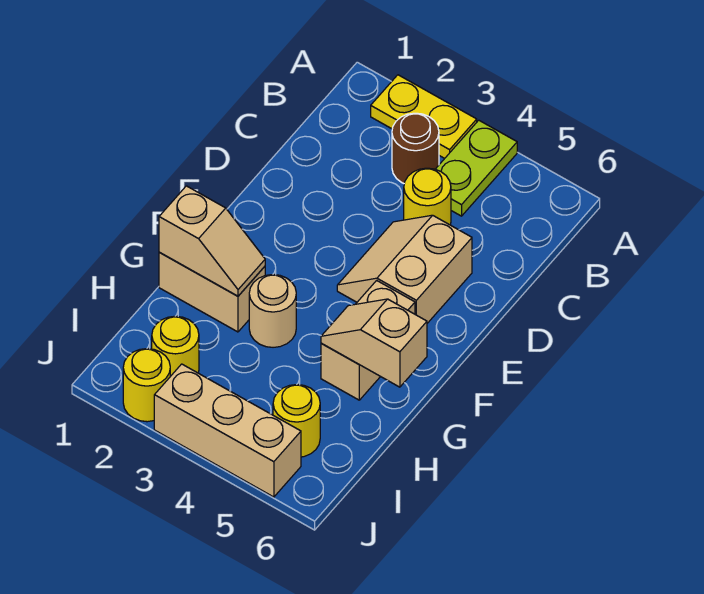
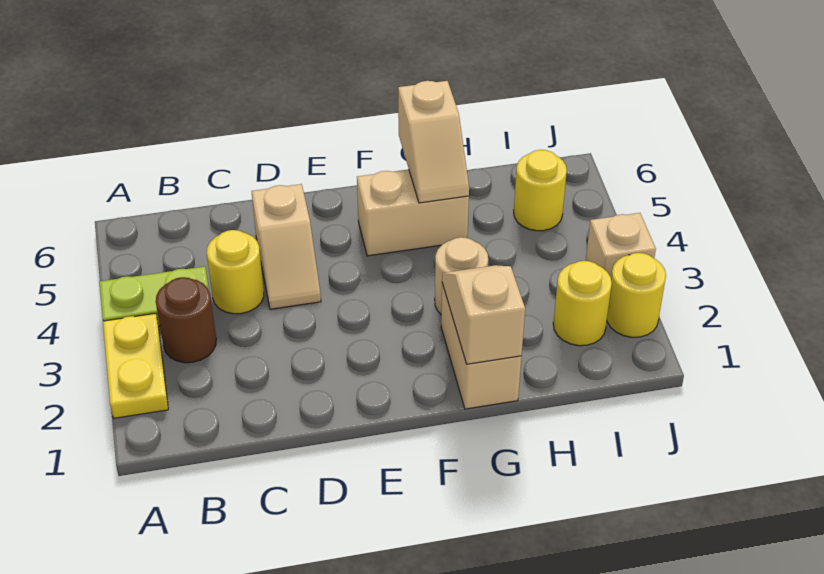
tan 2x2 slope [337,215,472,323] -> tan 1x2 slope [251,184,321,309]
tan 1x3 brick [154,364,301,497] -> tan 1x1 brick [586,213,656,277]

